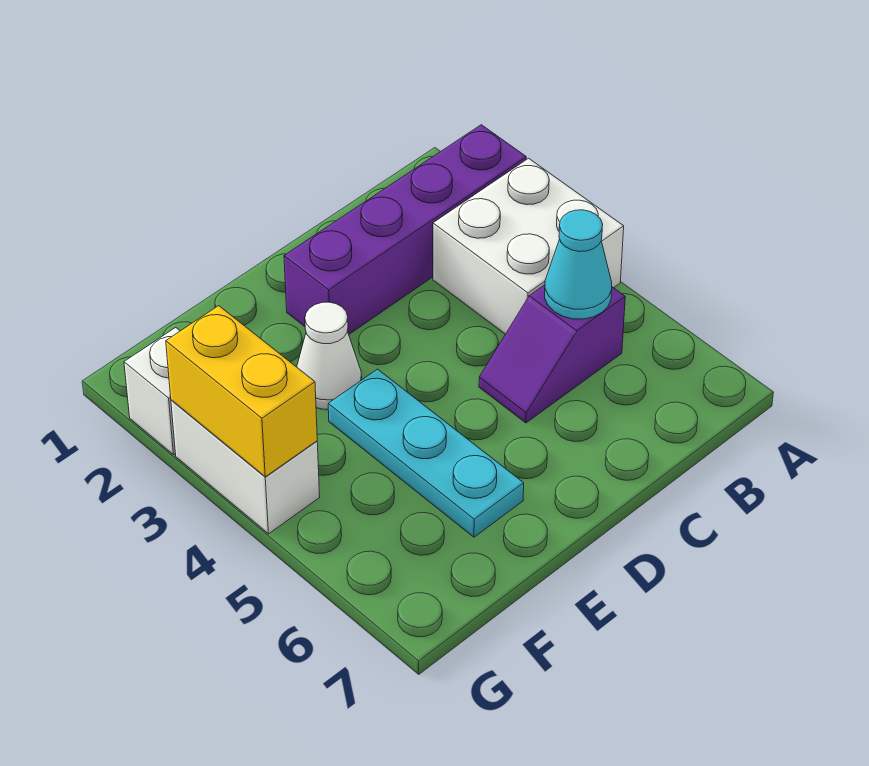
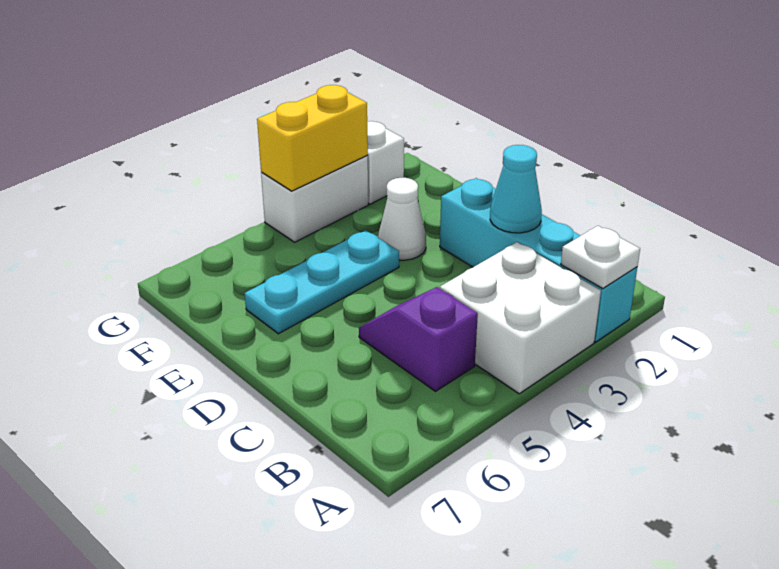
purple 1x4 brick [284,125,526,334] -> cyan 1x4 brick [440,178,637,342]
none -> white 1x1 plate [561,226,640,289]
cyan 1x1 cone [545,210,612,319] -> cyan 1x1 cone moved to [490,145,542,233]

